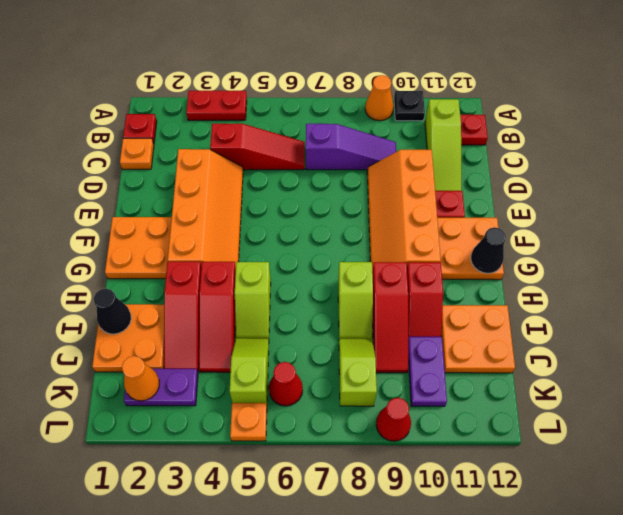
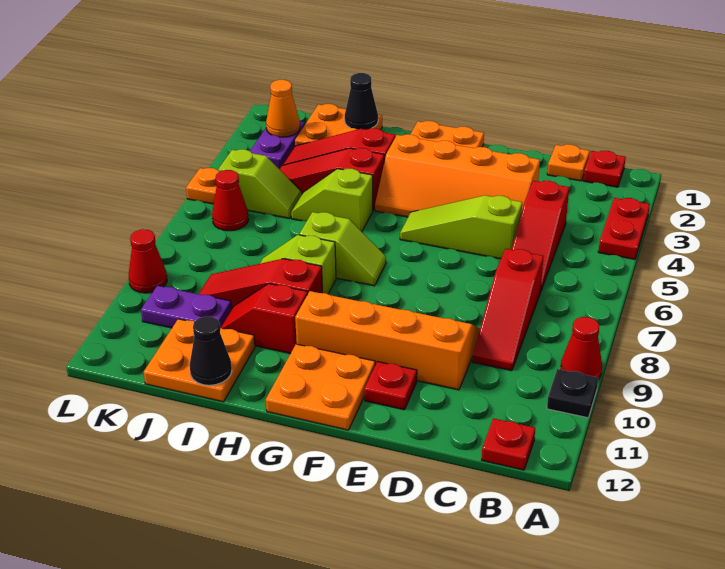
orange 1x1 cone [365,75,394,121] -> red 1x1 cone [561,317,602,379]
lime 1x3 slope [425,99,461,191] -> lime 1x3 slope moved to [400,195,522,259]
purple 1x3 slope [306,124,396,170] -> red 1x3 slope [472,249,544,371]
black 1x1 cone [471,227,506,273] -> black 1x1 cone moved to [190,316,232,385]
lime 1x2 slope [339,339,377,406] -> lime 1x2 slope moved to [299,212,386,286]

